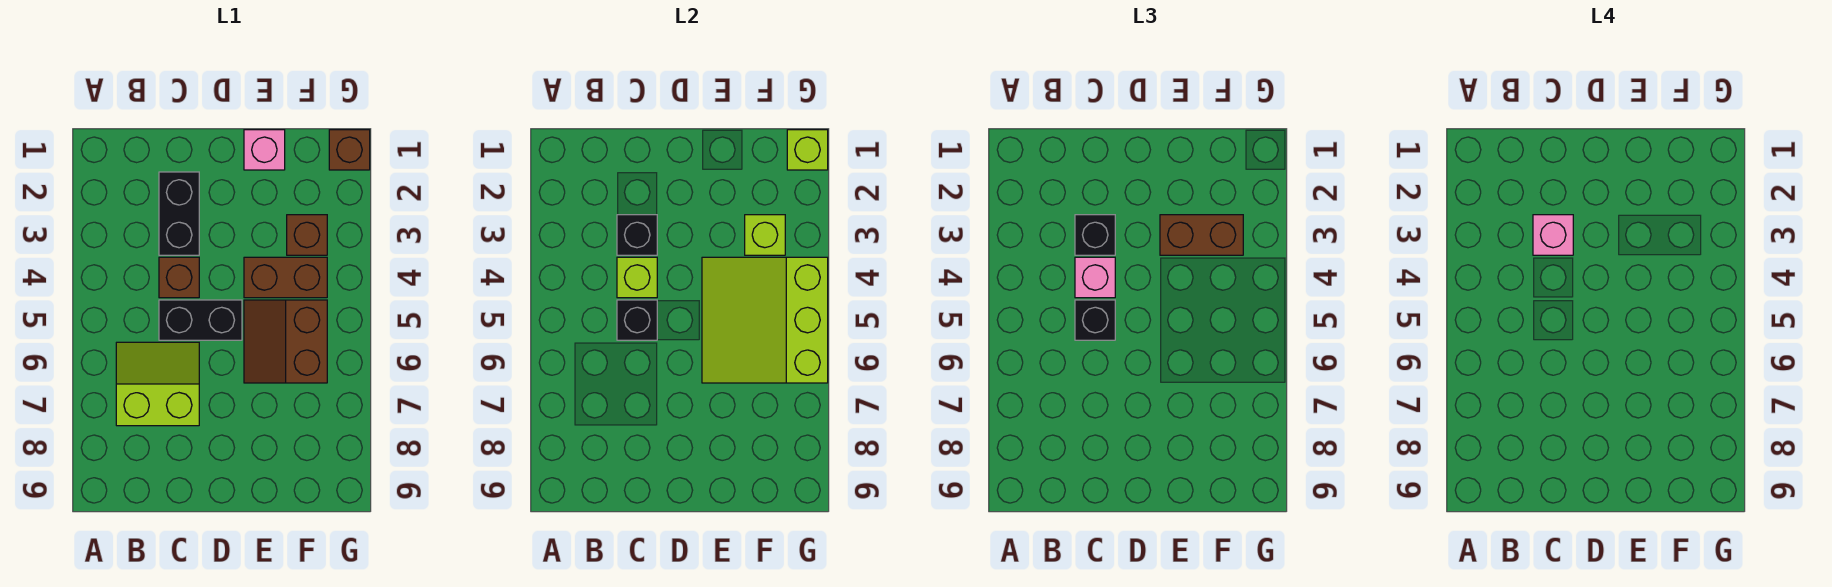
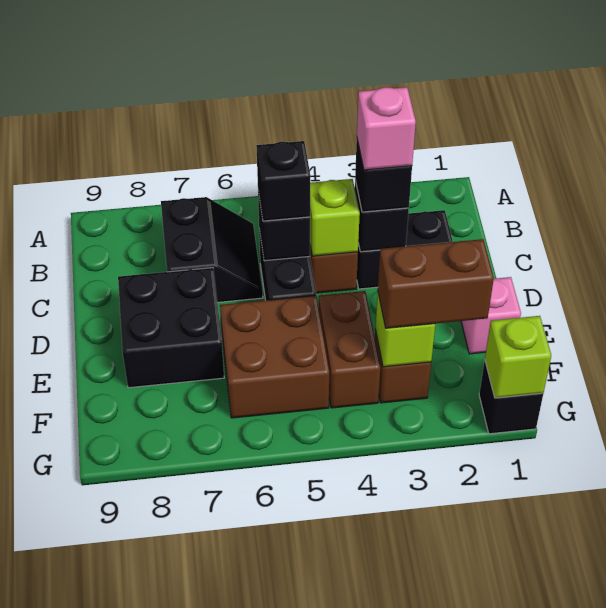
lime 2x2 slope [116,342,199,426] -> black 2x2 slope [161,197,263,302]
pink 1x1 brick [1075,257,1115,298] -> none
none -> black 2x2 brick [118,268,224,388]
brown 1x2 brick [1160,215,1243,255] -> brown 1x2 brick turned to [378,239,494,328]
lime 3x3 slope [702,257,828,383] -> none
brown 2x2 slope [244,300,327,383] -> brown 2x2 brick [220,296,329,418]
brown 1x1 brick [329,130,370,170] -> black 1x1 brick [479,360,543,434]

